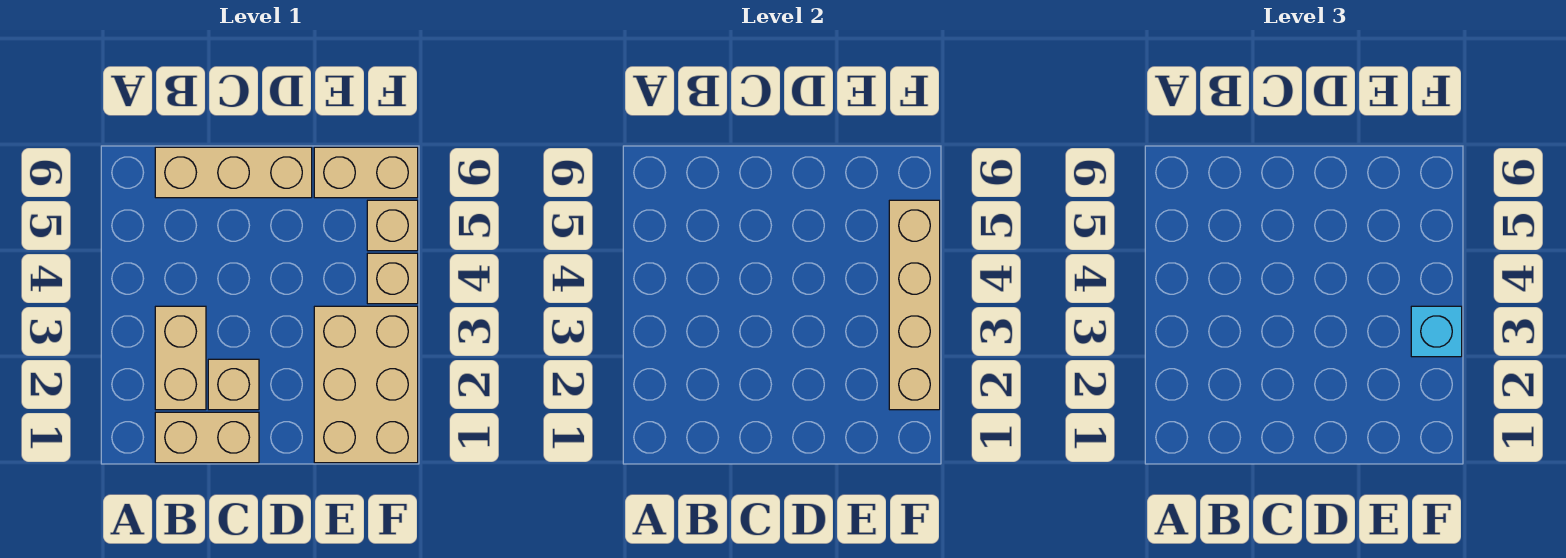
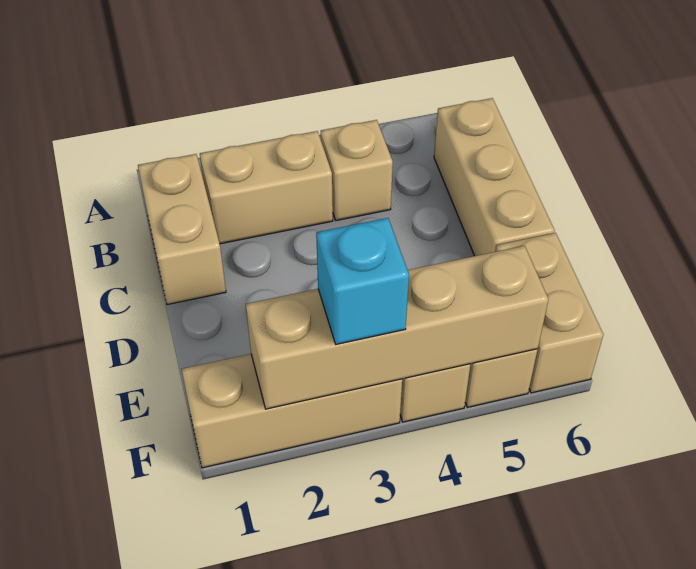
tan 1x1 brick [208,359,259,410] -> tan 1x1 brick moved to [321,120,393,221]
tan 2x3 brick [314,306,418,463] -> tan 1x3 brick [182,354,402,468]

